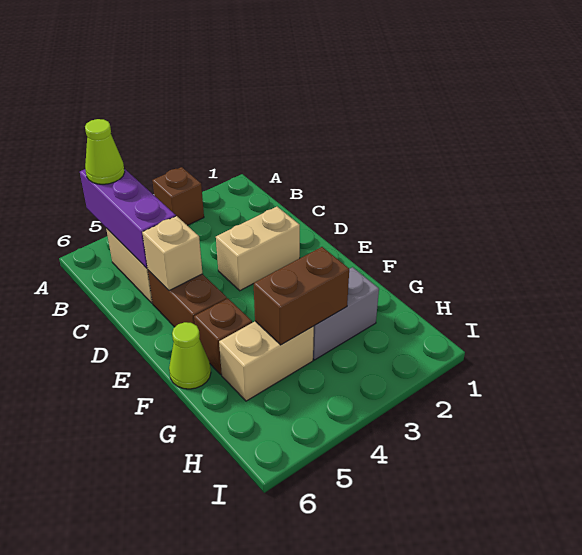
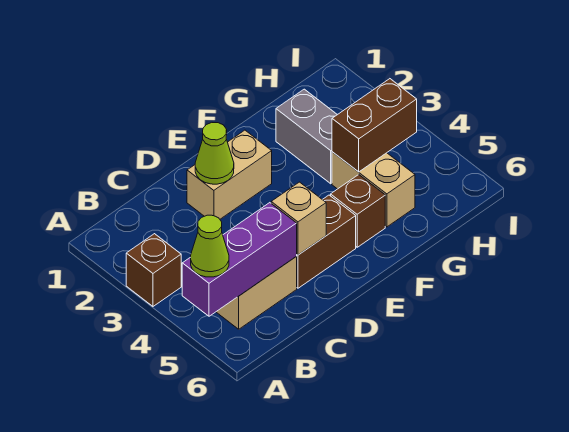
tan 1x2 brick [216,207,300,291] -> tan 1x2 brick turned to [187,130,272,219]
lime 1x1 cone [169,322,211,389] -> lime 1x1 cone moved to [195,123,234,184]
brown 1x2 brick [254,247,349,345] -> brown 1x2 brick turned to [332,79,417,172]

